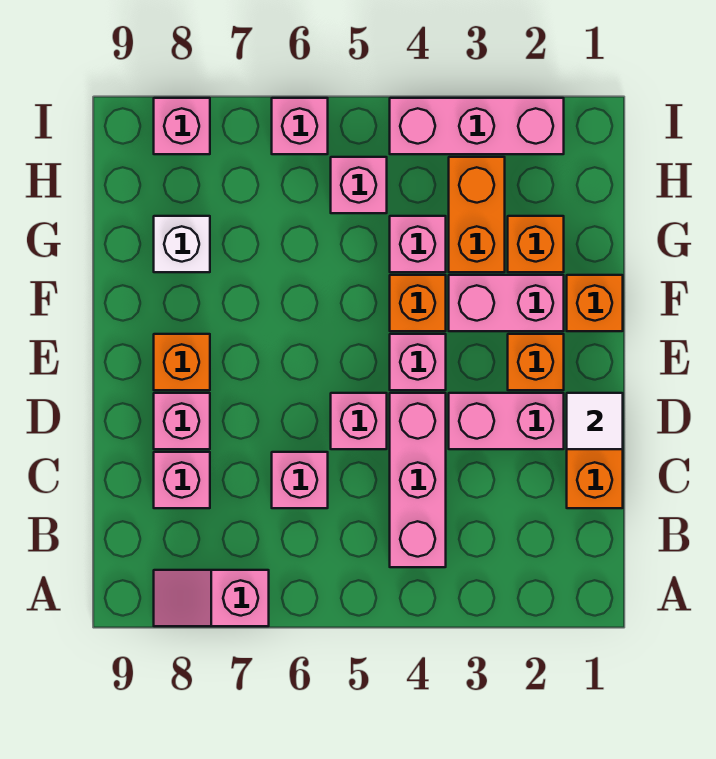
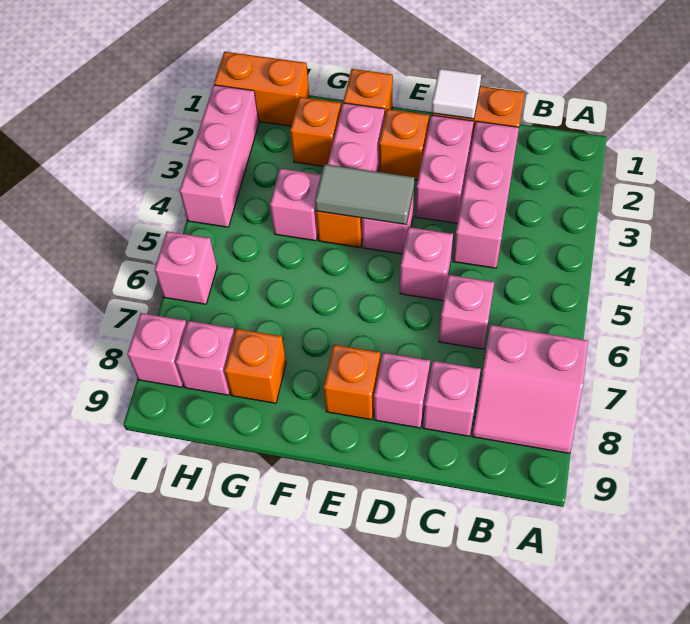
pink 1x2 slope [154,570,269,626] -> pink 2x2 slope [472,325,588,453]
pink 1x3 brick [390,393,446,567] -> pink 1x3 brick turned to [453,121,519,268]
none -> grey 1x2 tile [315,164,414,224]
orange 1x2 brick [449,157,505,272] -> orange 1x2 brick moved to [214,52,309,126]
white 1x1 brick [154,216,210,272] -> orange 1x1 brick [224,329,286,403]
pink 1x1 brick [331,157,387,213] -> pink 1x1 brick moved to [176,321,235,395]

